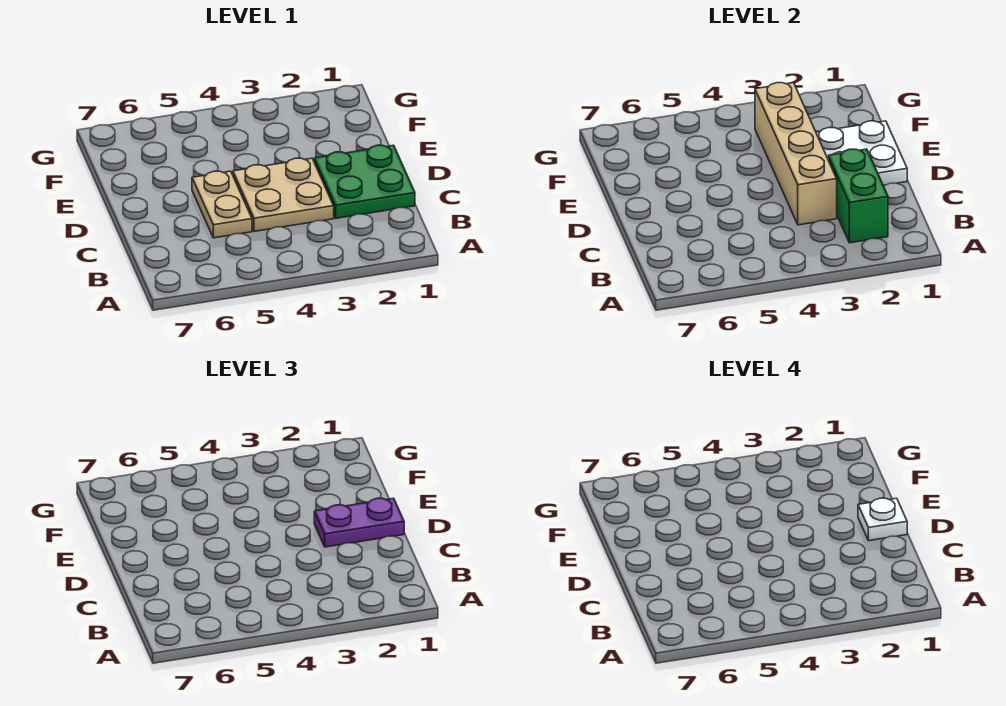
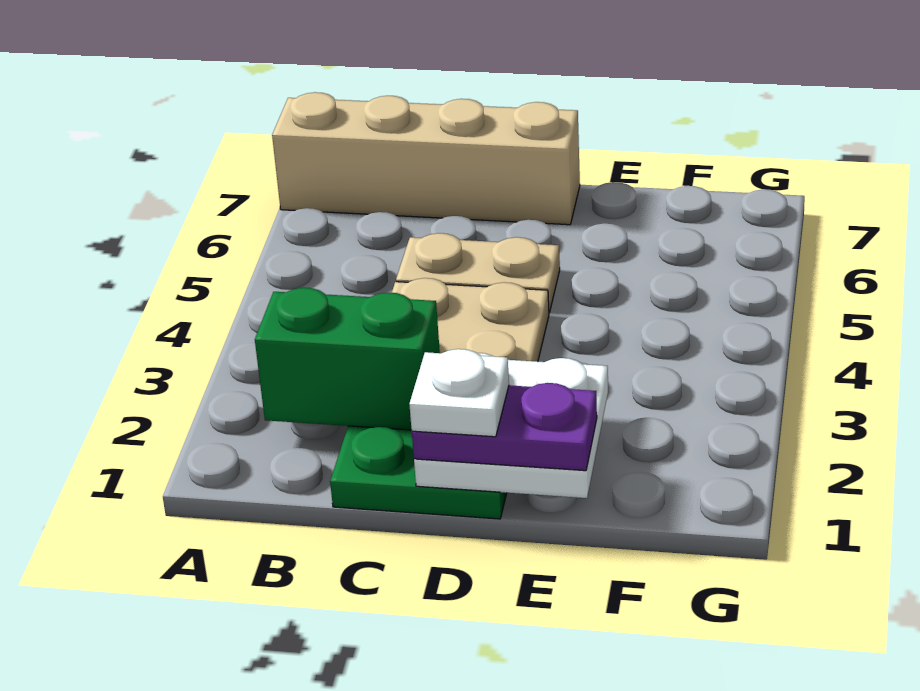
tan 1x4 brick [755,83,837,225] -> tan 1x4 brick moved to [272,92,580,225]
purple 1x2 plate [314,498,404,547] -> purple 1x2 plate turned to [412,383,597,471]

